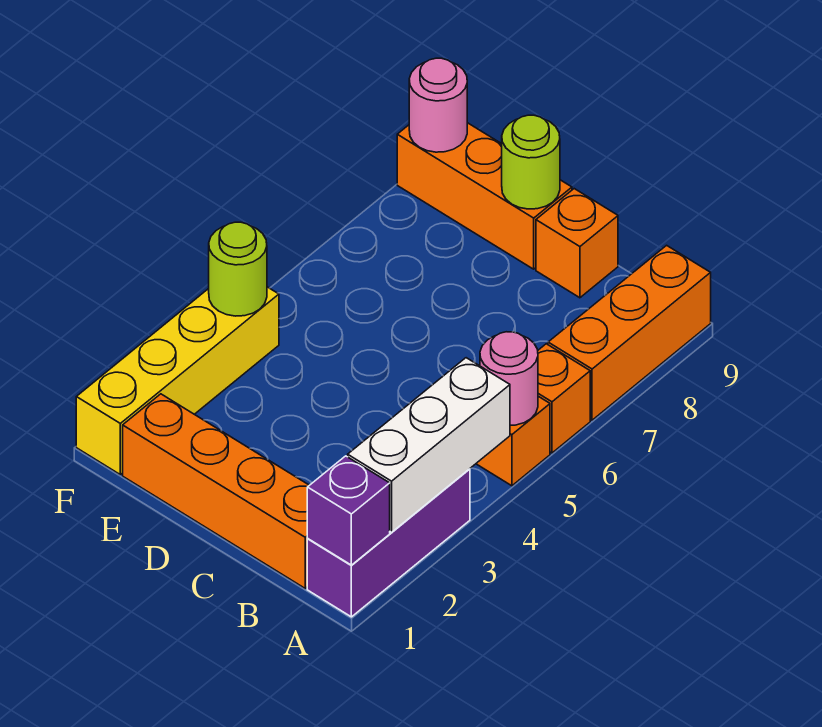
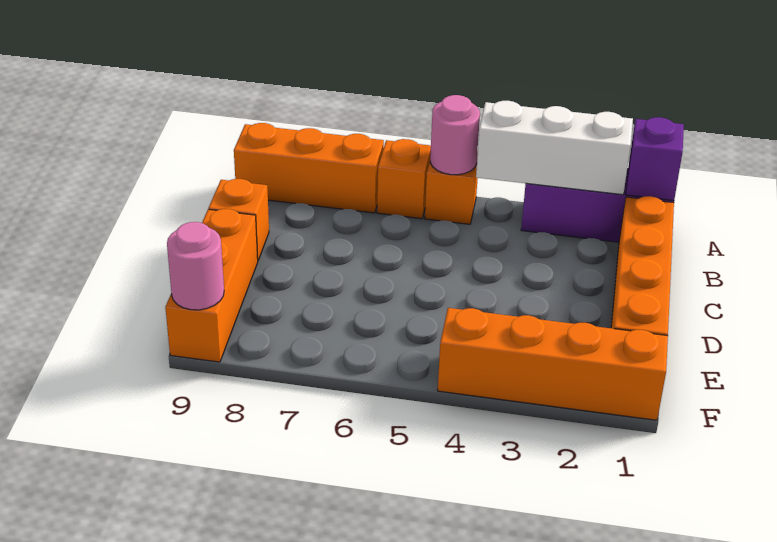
lime 1x1 round brick [502,115,560,209] -> none
yellow 1x4 brick [76,287,279,474] -> orange 1x4 brick [438,308,668,420]
lime 1x1 round brick [209,222,267,316] -> none

